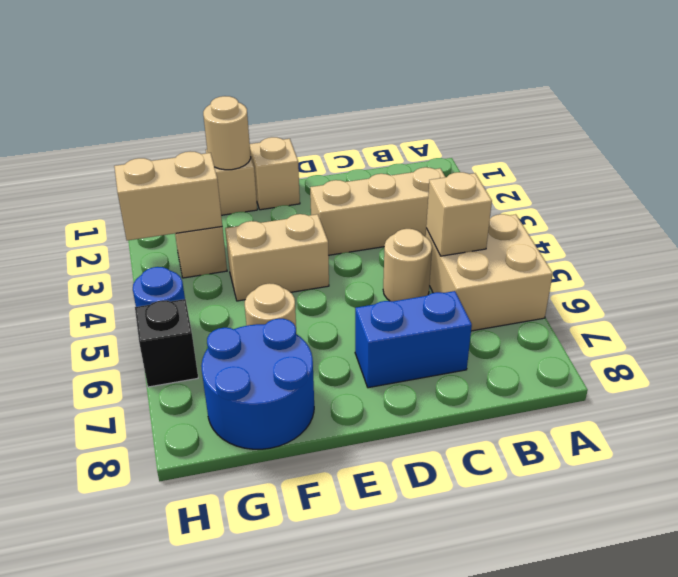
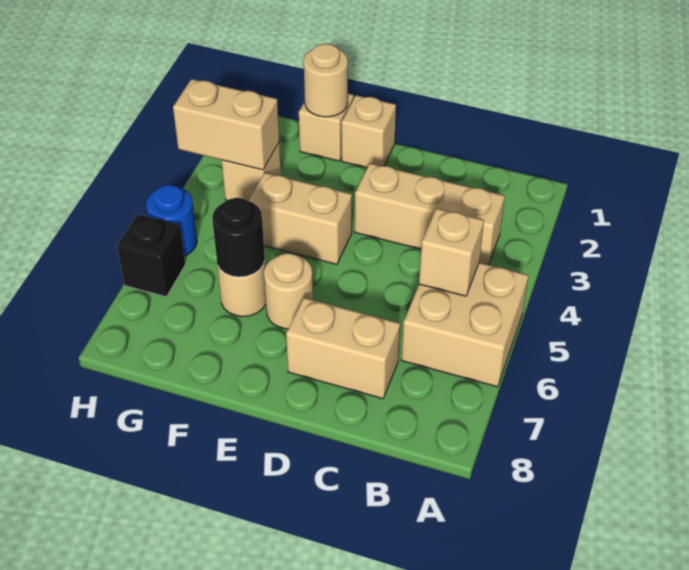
tan 1x1 round brick [383,229,432,301] -> tan 1x1 round brick moved to [264,253,313,329]
blue 1x2 brick [355,291,472,388] -> tan 1x2 brick [286,298,400,399]
none -> black 1x1 round brick [212,198,265,277]
blue 2x2 round brick [201,319,314,449] -> none

